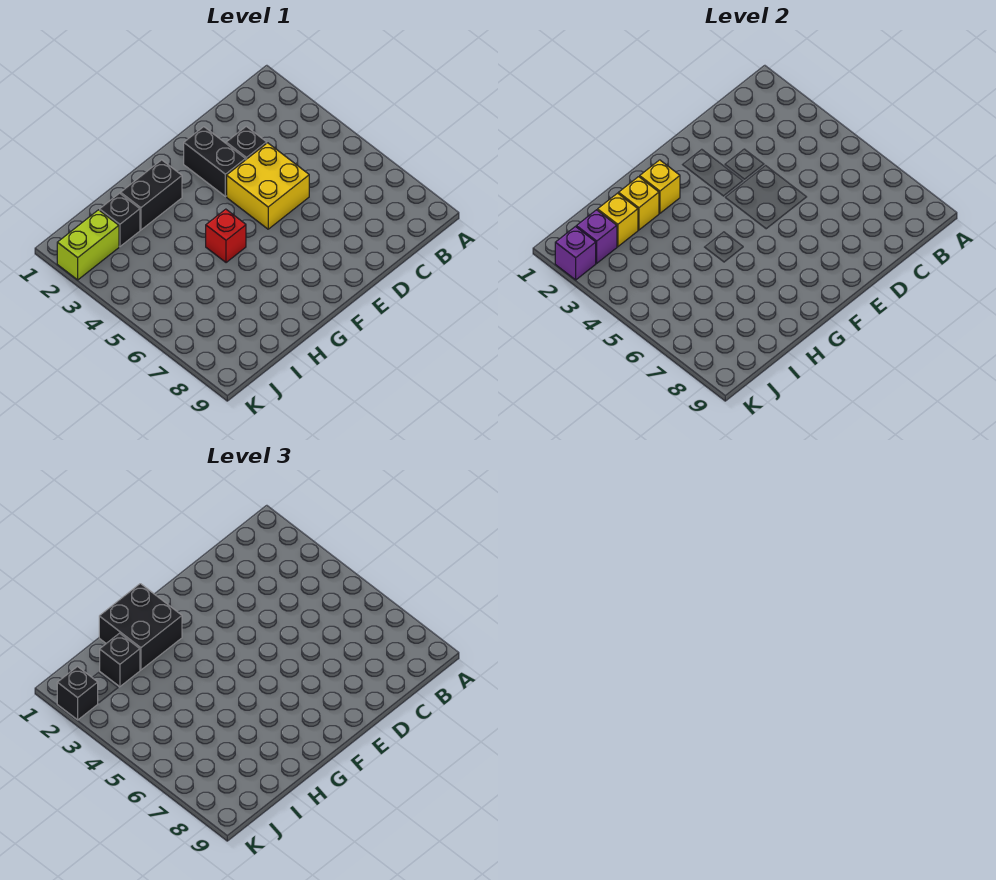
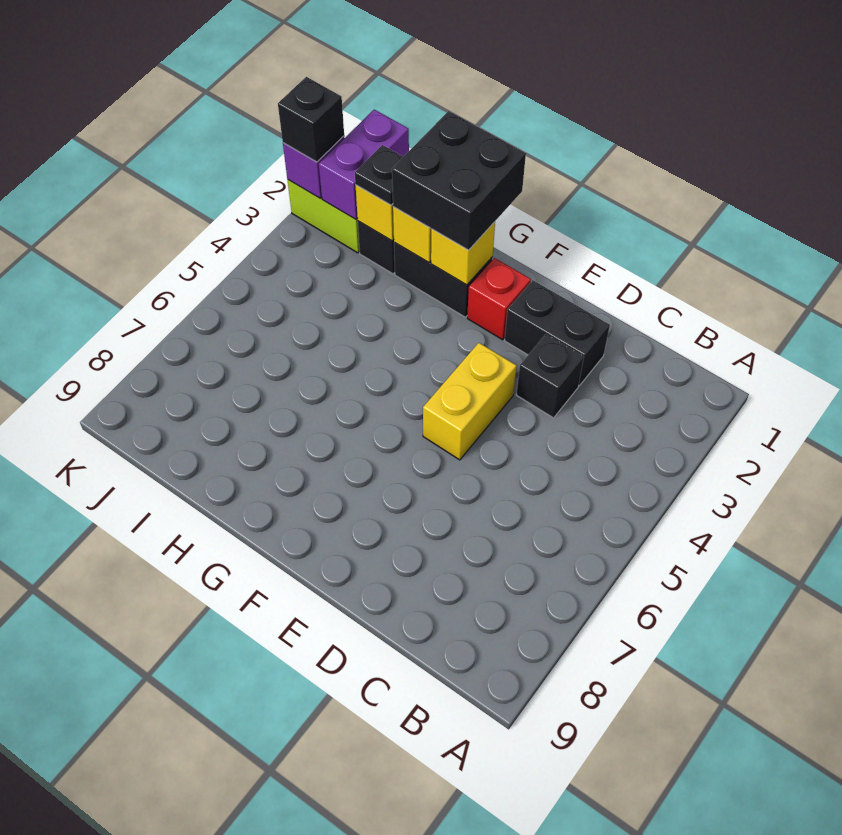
yellow 2x2 brick [227,143,309,229] -> yellow 1x2 brick [423,343,516,460]
black 1x2 brick [184,127,246,196] -> black 1x2 brick turned to [505,280,610,386]
red 1x1 brick [206,209,246,263] -> red 1x1 brick moved to [467,258,531,340]
black 1x1 brick [100,633,140,687] -> black 1x1 plate [355,145,403,205]
purple 1x1 brick [576,210,617,263] -> purple 1x2 brick [319,110,409,219]

